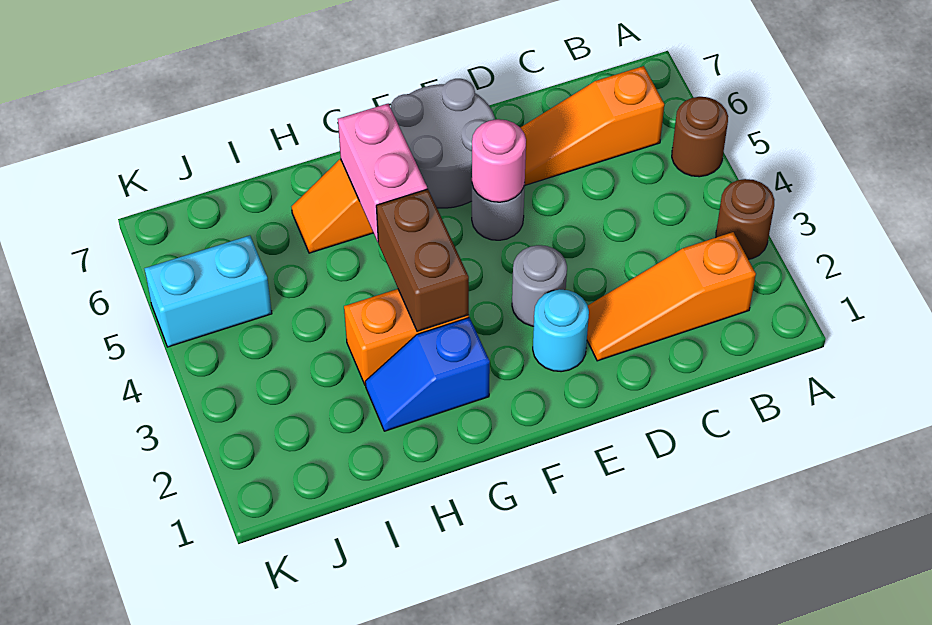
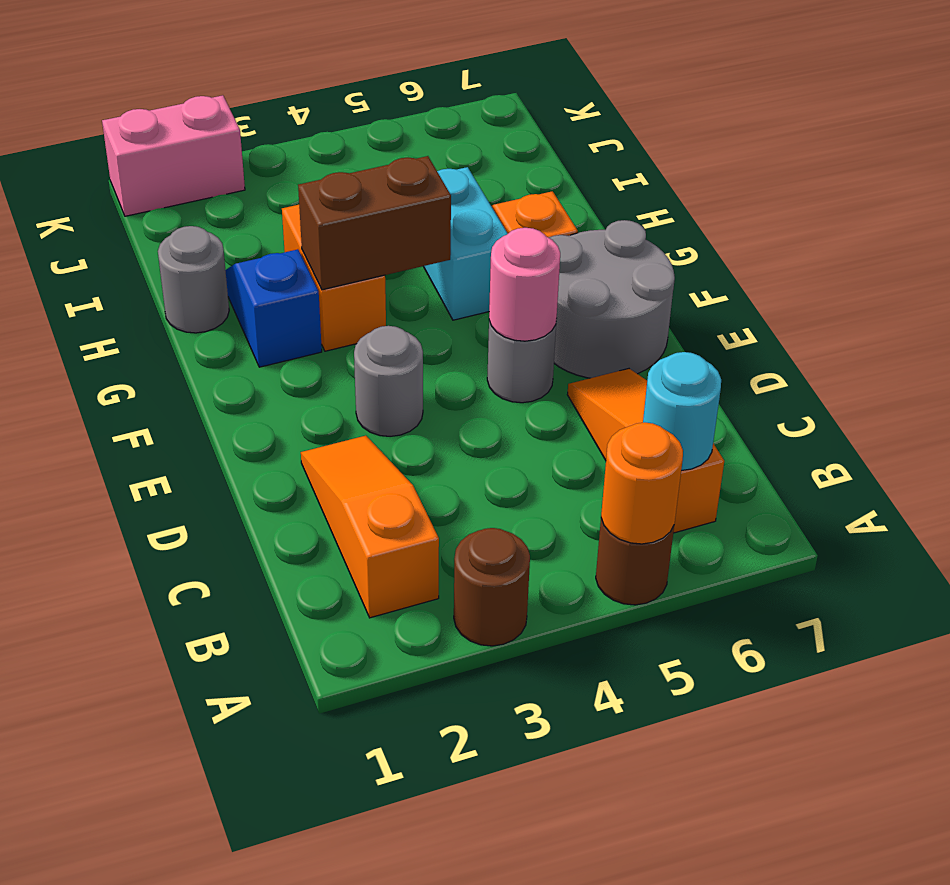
none -> orange 1x1 round brick [601,422,683,544]
cyan 1x1 round brick [533,289,589,372] -> cyan 1x1 round brick moved to [643,352,721,471]
pink 1x2 brick [338,104,427,242] -> pink 1x2 brick moved to [102,95,245,216]
none -> grey 1x1 round brick [158,226,229,333]
cyan 1x2 brick [144,236,272,347] -> cyan 1x2 brick moved to [423,167,508,320]

